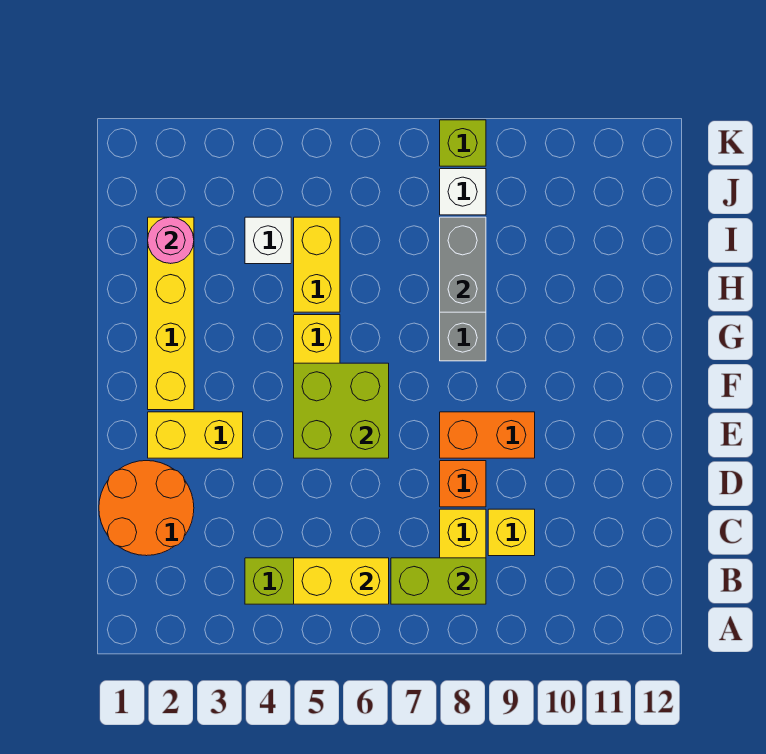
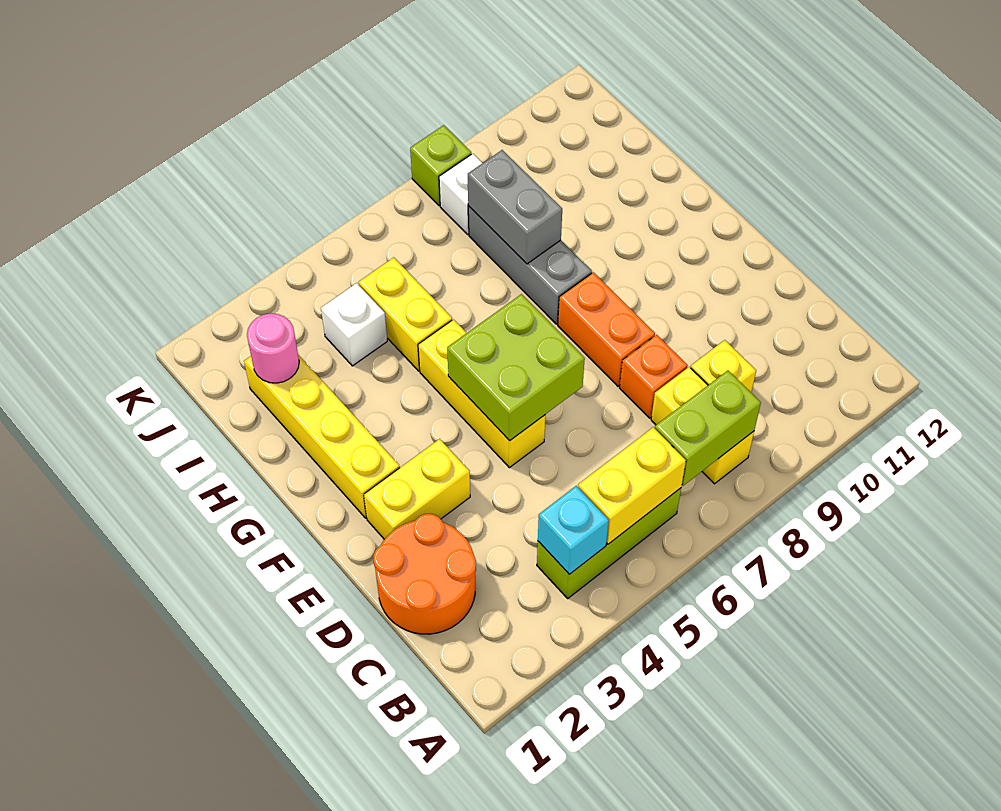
none -> cyan 1x1 brick [538,486,609,574]
orange 1x2 brick [440,412,535,458] -> orange 1x2 brick turned to [558,272,655,386]

